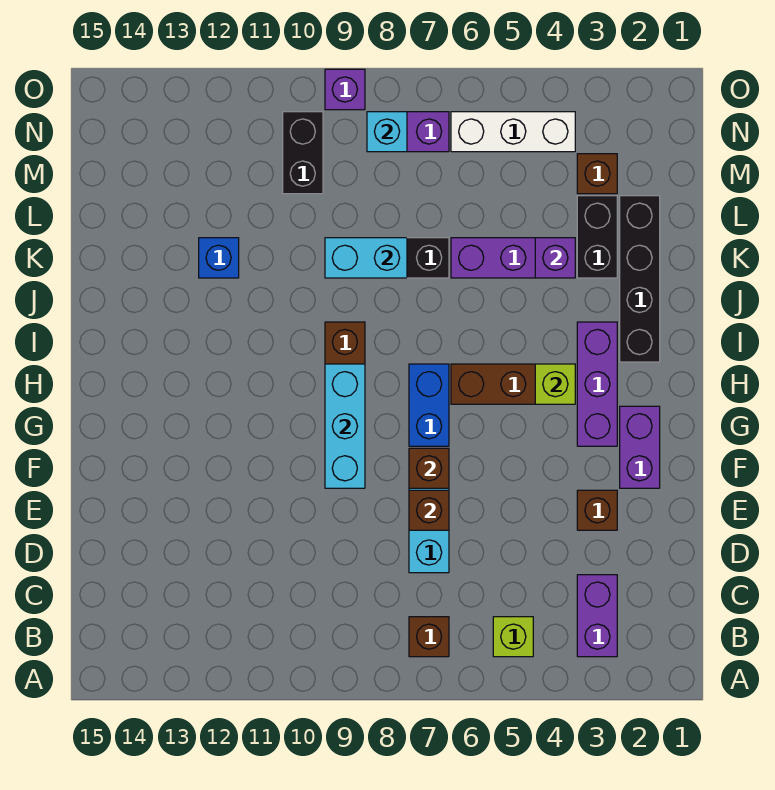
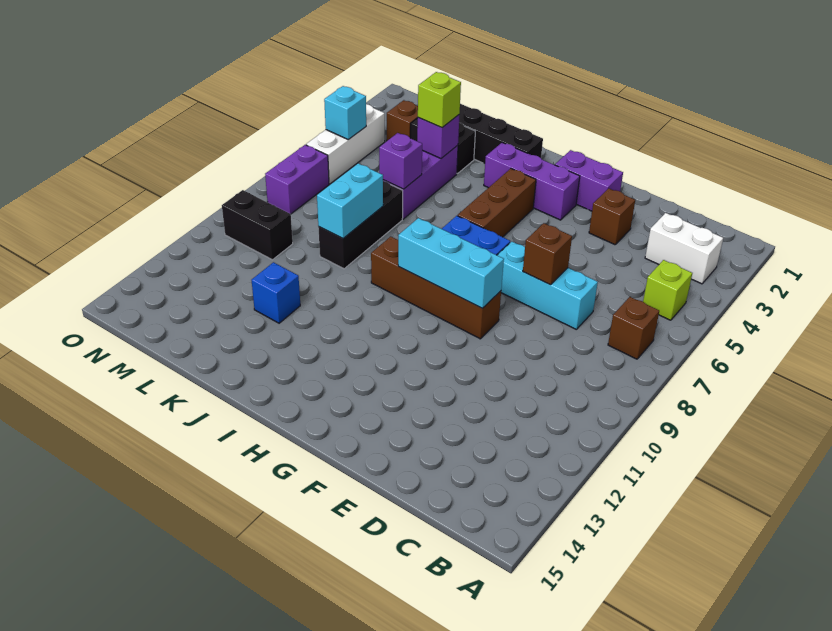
purple 1x2 brick [577,575,617,657] -> white 1x2 brick [645,213,723,284]
brown 1x1 brick [409,448,449,488] -> none
lime 1x1 brick [535,364,575,404] -> lime 1x1 brick moved to [418,72,461,128]
cyan 1x1 brick [367,112,407,152] -> cyan 1x1 brick moved to [324,86,366,140]
purple 1x1 brick [325,69,365,110] -> purple 1x1 brick moved to [379,133,422,189]

